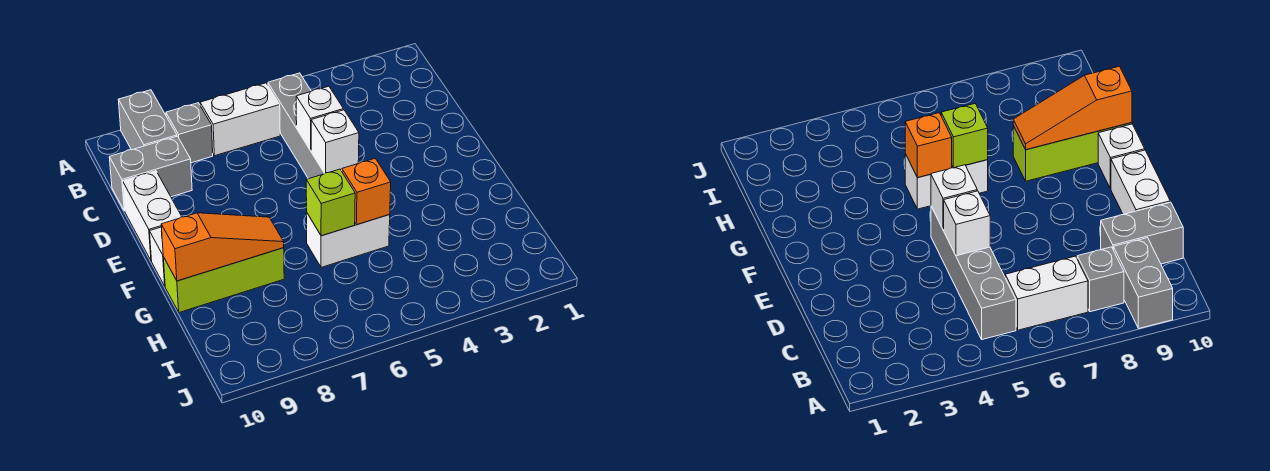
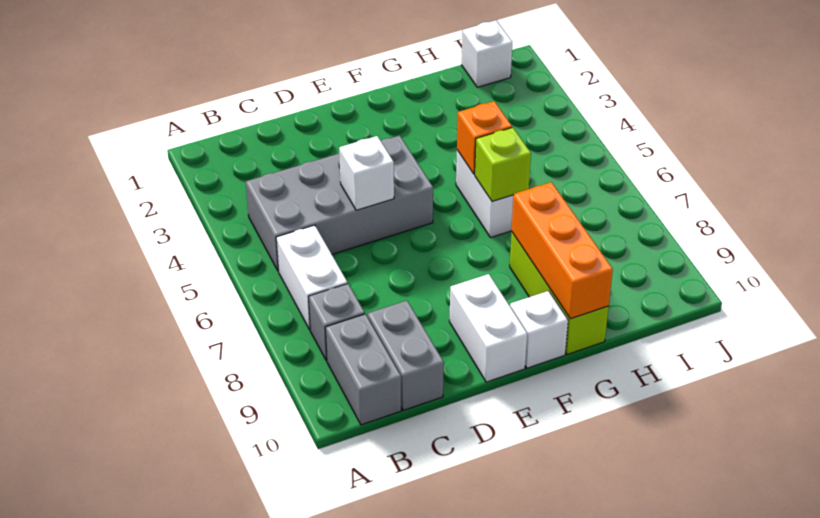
grey 1x2 brick [118,90,177,150] -> grey 1x2 brick turned to [325,314,401,425]
grey 1x4 brick [268,73,342,179] -> grey 2x4 brick [246,136,433,271]
white 1x2 brick [123,171,182,261] -> white 1x2 brick turned to [449,274,527,382]
white 1x1 brick [311,110,359,173] -> white 1x1 brick moved to [462,20,512,87]
orange 1x3 slope [161,213,284,281] -> orange 1x3 brick [512,182,613,319]

